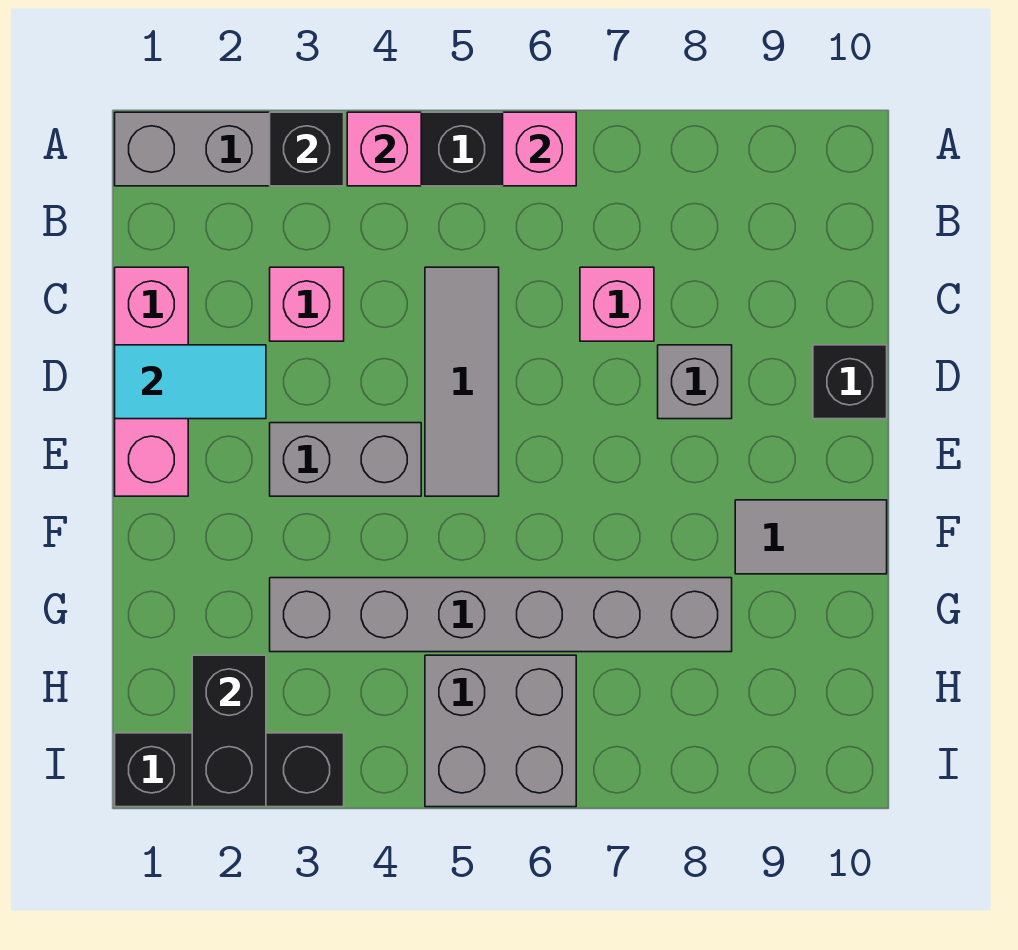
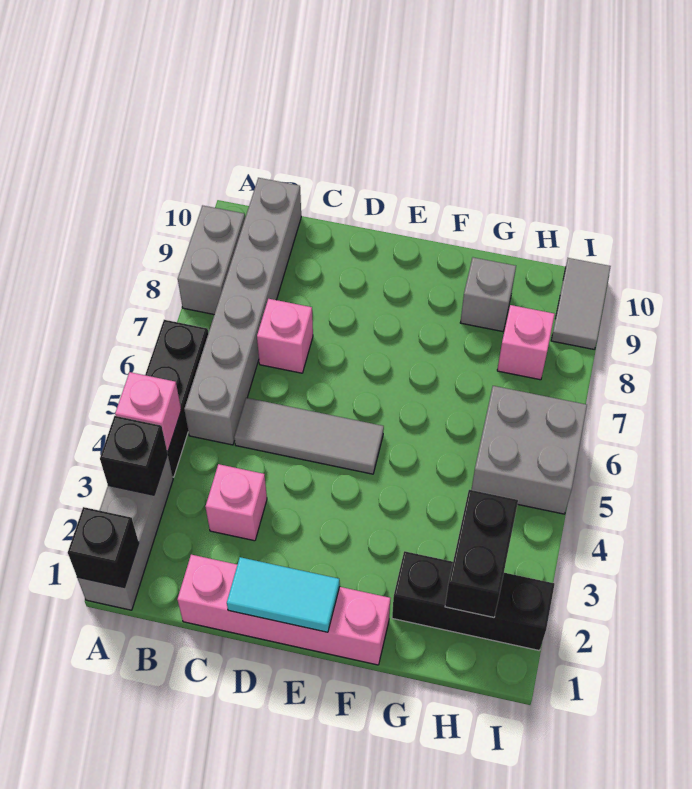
pink 1x1 brick [503,112,576,186] -> pink 1x1 brick moved to [497,305,555,380]
pink 1x3 brick [115,267,188,496] -> pink 1x4 brick [177,555,391,665]
cyan 1x2 tile [115,345,266,419] -> cyan 1x2 tile turned to [227,557,340,632]
grey 1x1 brick [658,345,732,419] -> grey 1x1 brick moved to [460,257,516,332]
black 1x1 brick [813,345,887,419] -> black 1x1 brick moved to [68,507,139,587]
grey 1x2 brick [270,423,421,496] -> grey 1x2 brick moved to [178,205,245,314]
grey 1x2 tile [735,500,887,574] -> grey 1x2 tile moved to [551,258,611,349]
grey 1x6 brick [270,578,732,652] -> grey 1x6 brick moved to [184,178,301,445]
black 1x2 brick [192,655,266,807] -> black 1x2 brick turned to [445,490,518,618]
black 1x3 brick [115,733,344,807] -> black 1x3 brick turned to [392,551,555,651]

